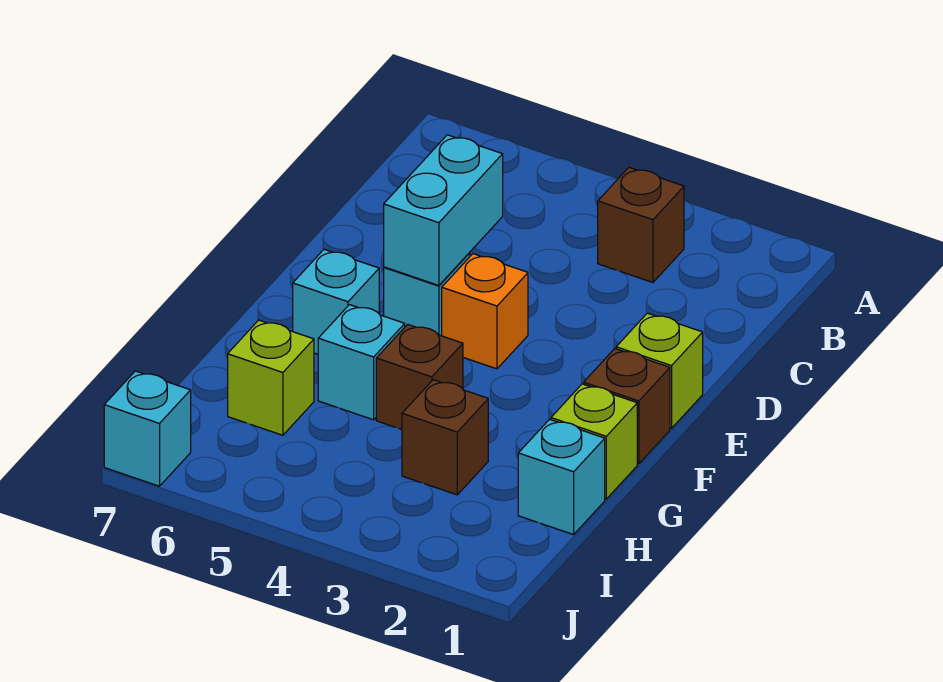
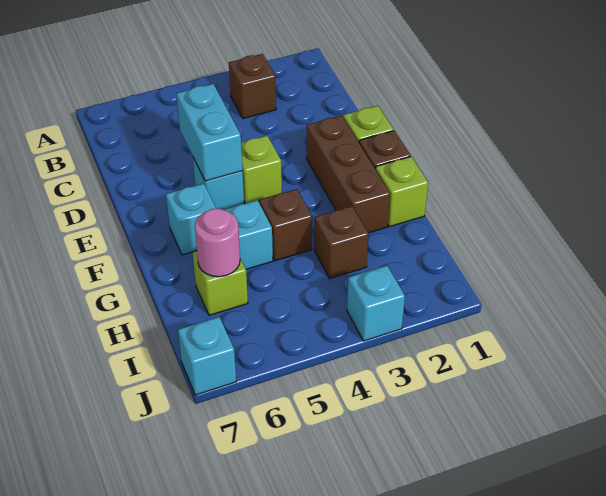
none -> brown 1x3 brick [306,115,390,233]
orange 1x1 brick [442,254,528,369] -> lime 1x1 brick [241,136,282,203]
cyan 1x1 brick [518,419,605,535] -> cyan 1x1 brick moved to [347,266,405,341]
none -> pink 1x1 round brick [195,208,240,277]

